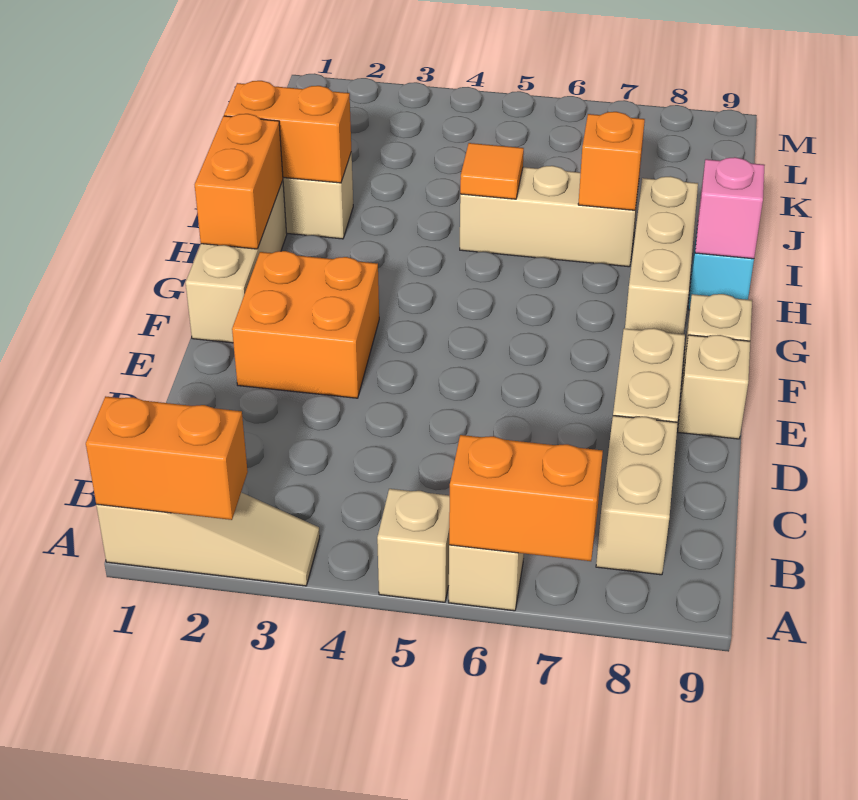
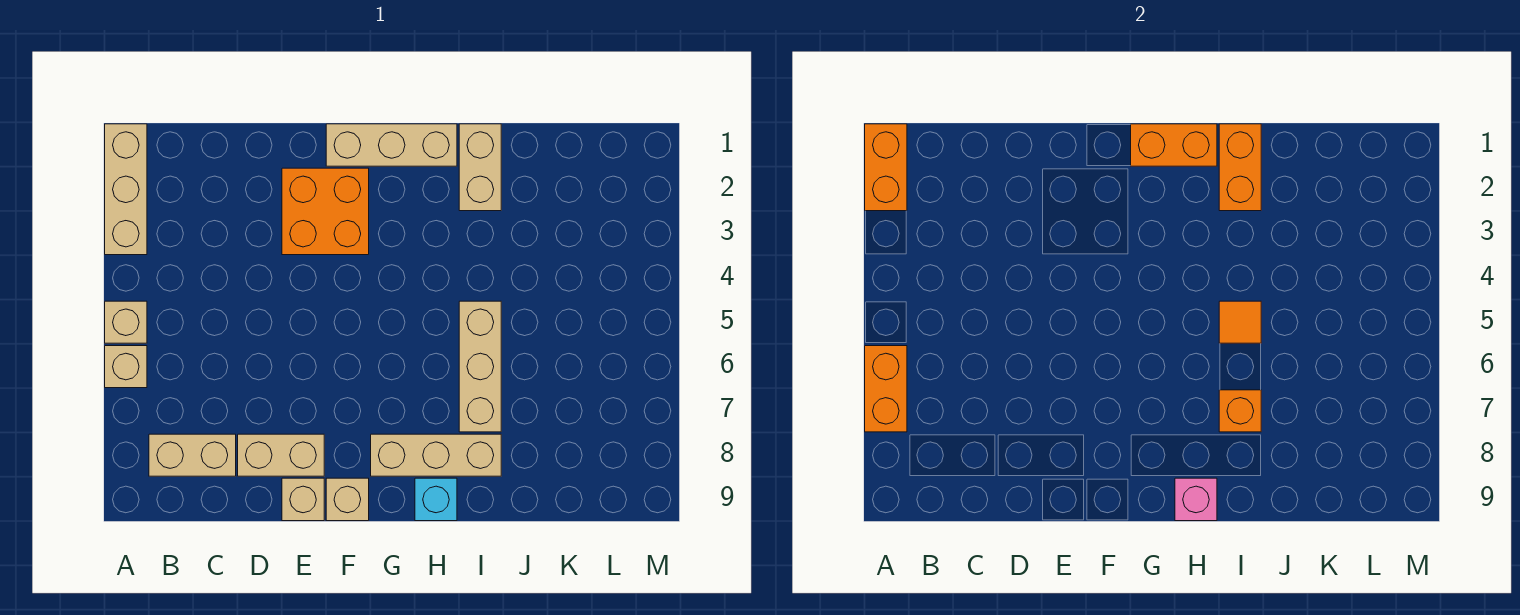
tan 1x3 slope [96,492,320,586] -> tan 1x3 brick [105,124,147,255]

